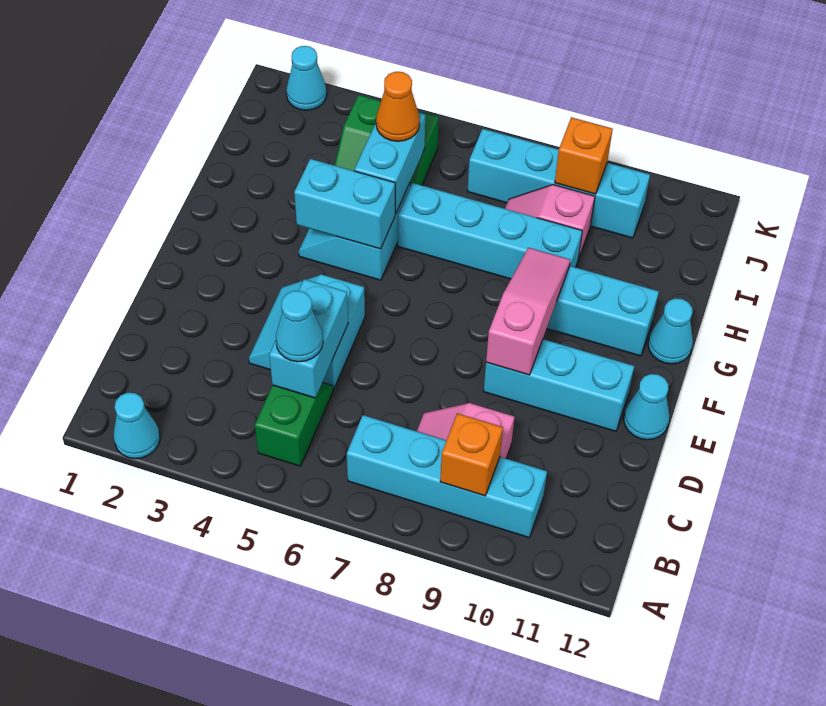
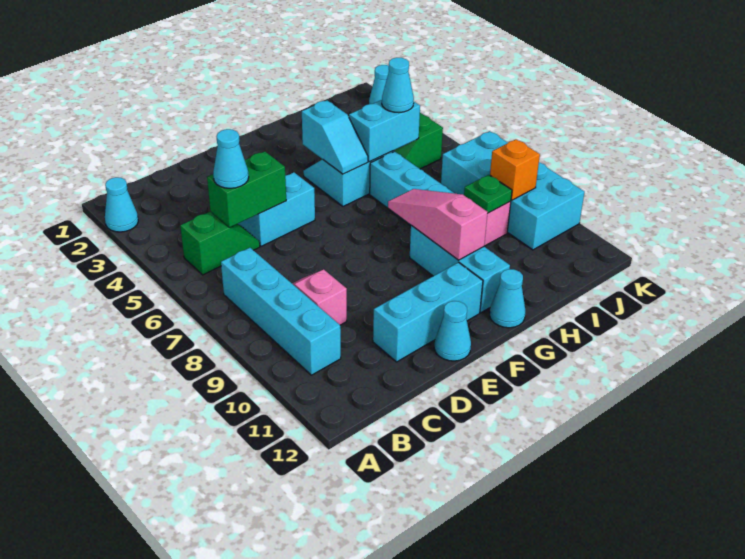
orange 1x1 brick [440,413,503,496] -> none
cyan 1x2 brick [269,279,348,398] -> green 1x2 brick [207,151,286,227]
cyan 1x3 brick [484,339,634,431] -> cyan 1x3 brick turned to [373,262,483,362]
pink 1x3 slope [486,248,570,375] -> pink 1x3 slope turned to [388,189,488,260]
cyan 1x2 brick [294,159,395,249] -> cyan 1x2 slope [302,100,368,174]
orange 1x1 cone [376,72,420,141] -> cyan 1x1 cone [382,58,414,113]
none -> green 1x1 plate [464,175,512,213]
cyan 1x4 brick [467,129,650,238] -> cyan 2x4 brick [441,131,584,250]

